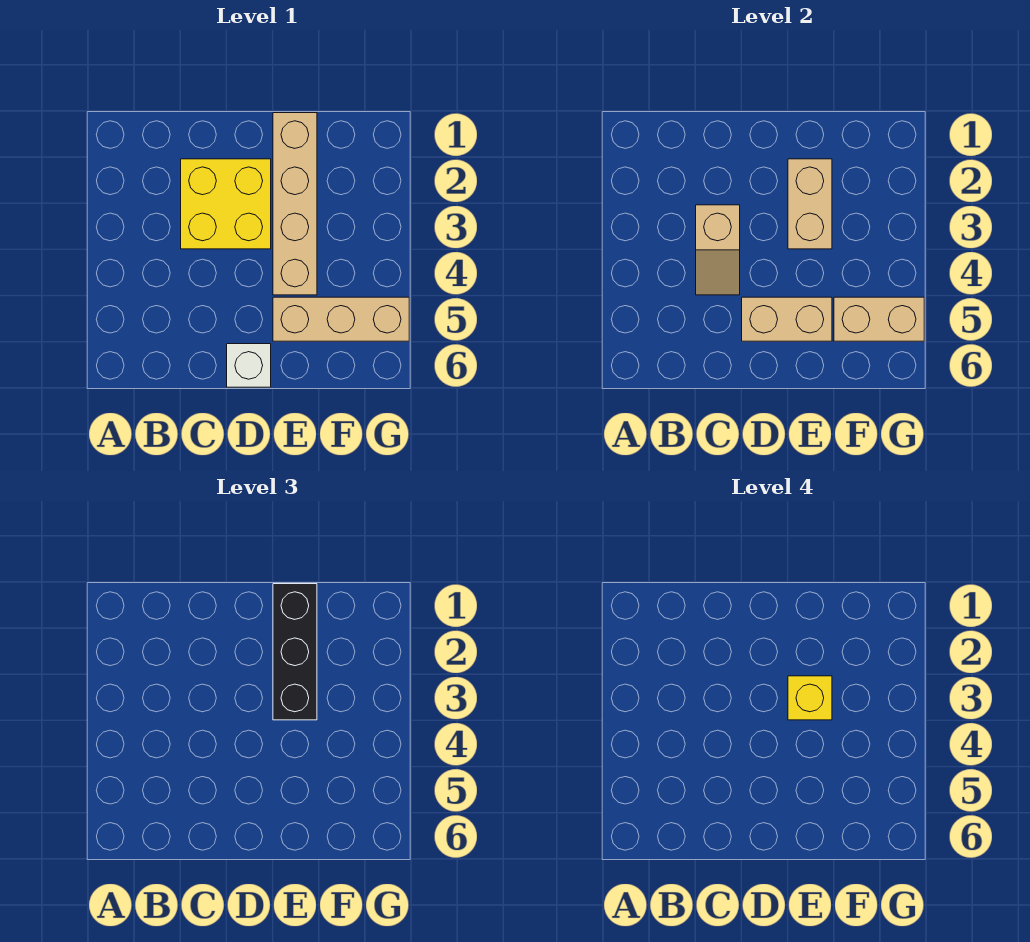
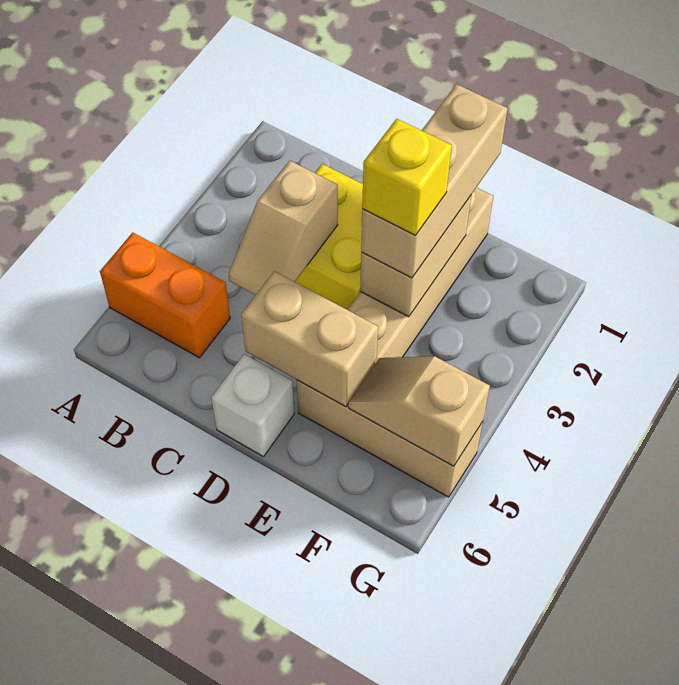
none -> orange 1x2 brick [100,233,230,358]
black 1x3 brick [273,584,317,720] -> tan 1x3 brick [361,84,508,278]
tan 1x2 brick [834,297,924,341] -> tan 1x2 slope [349,356,490,466]

